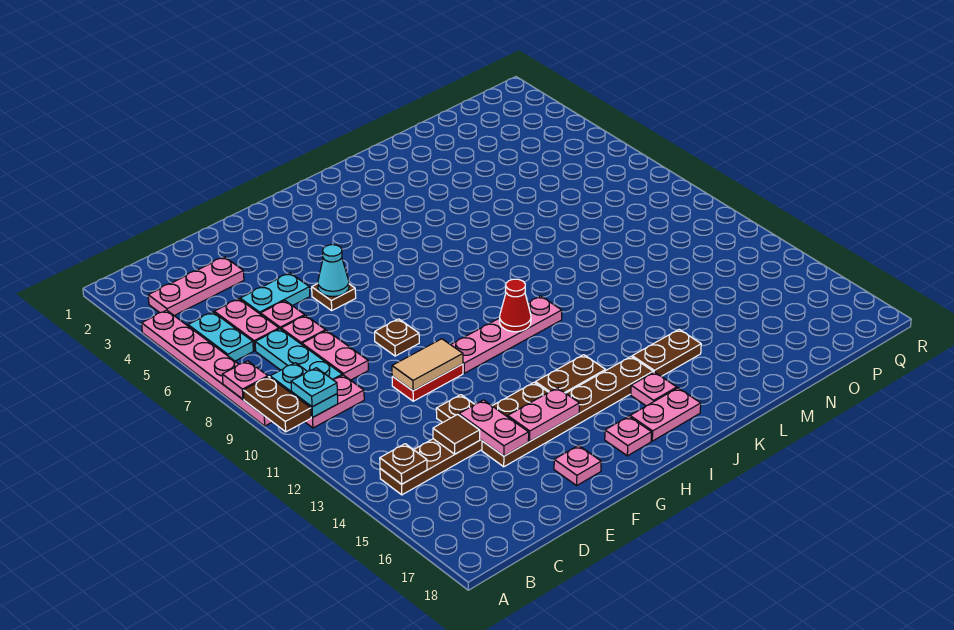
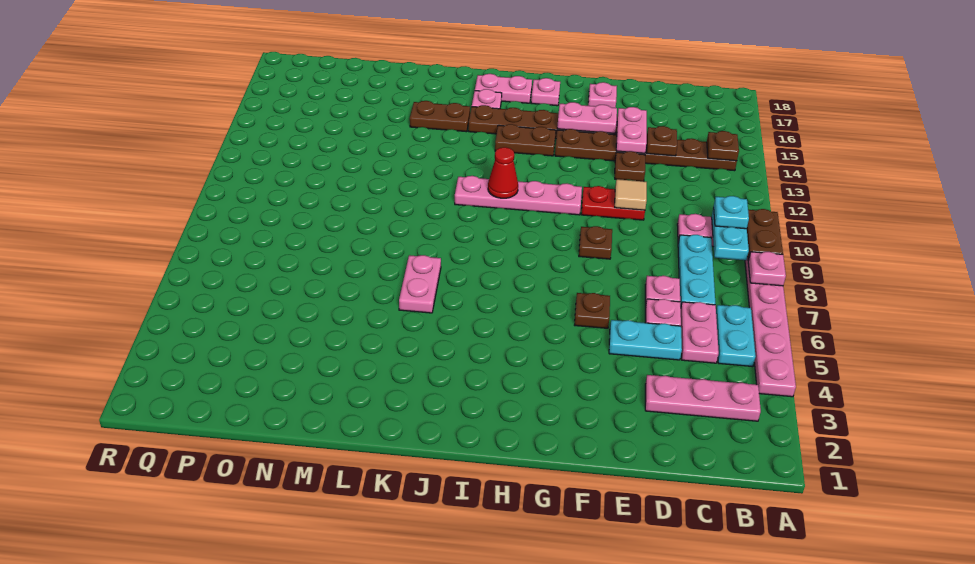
pink 1x2 plate [302,331,368,380] -> pink 1x2 plate moved to [399,255,441,313]
brown 1x1 tile [433,414,480,454] -> brown 1x1 plate [647,126,677,156]
tan 1x2 tile [392,339,463,391] -> tan 1x1 tile [615,179,647,210]
cyan 1x1 cone [318,245,349,297] -> none

